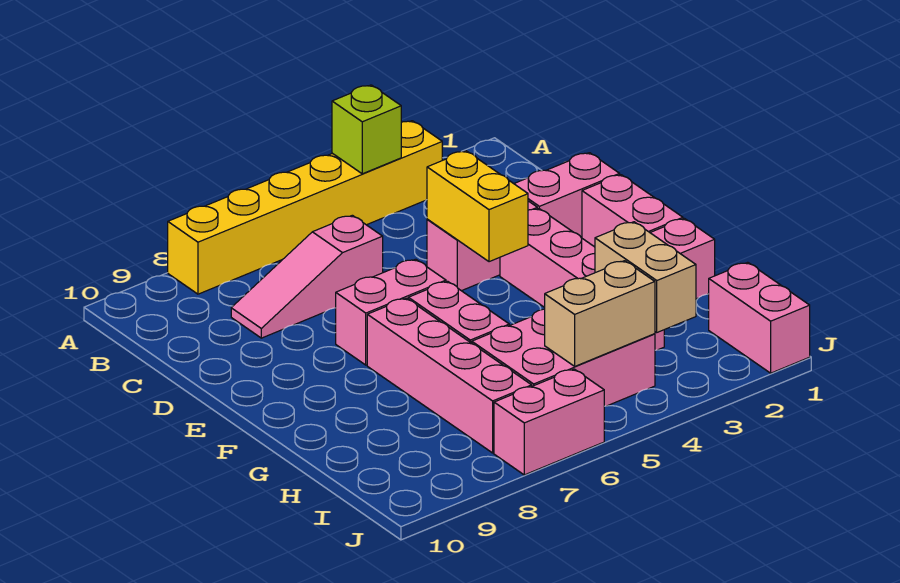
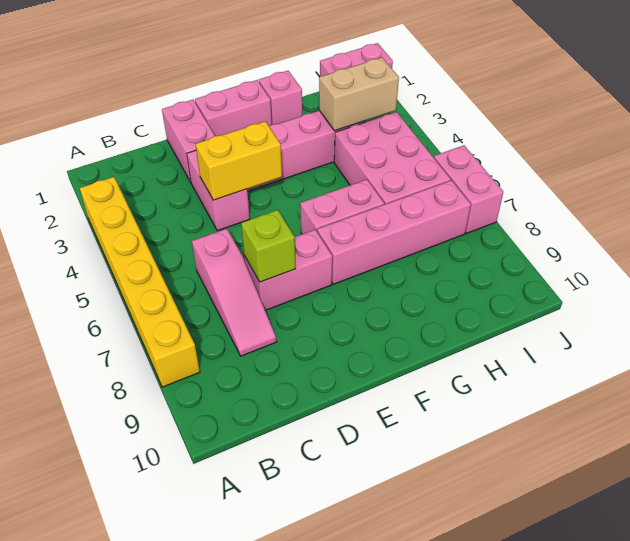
lime 1x1 brick [332,85,401,174] -> lime 1x1 brick moved to [241,210,296,282]
pink 1x2 brick [336,259,446,365] -> pink 1x2 brick turned to [244,230,332,310]
tan 1x2 brick [545,261,655,366] -> none

